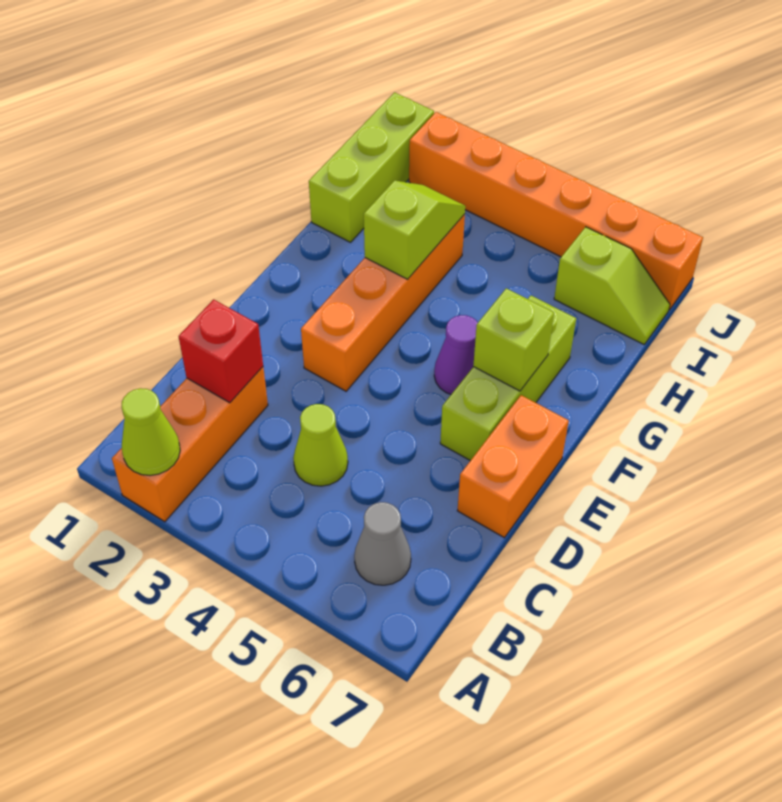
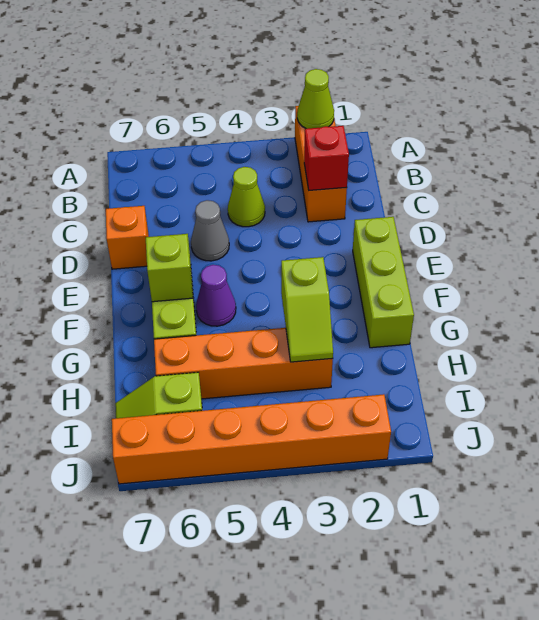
grey 1x1 cone [354,502,411,585] -> grey 1x1 cone moved to [191,200,229,261]
orange 1x2 brick [457,395,569,538] -> orange 1x1 brick [106,206,149,269]
orange 1x4 brick [301,214,465,391] -> orange 1x4 brick turned to [154,328,333,399]
lime 1x3 brick [309,92,434,242] -> lime 1x3 brick moved to [353,217,414,348]

